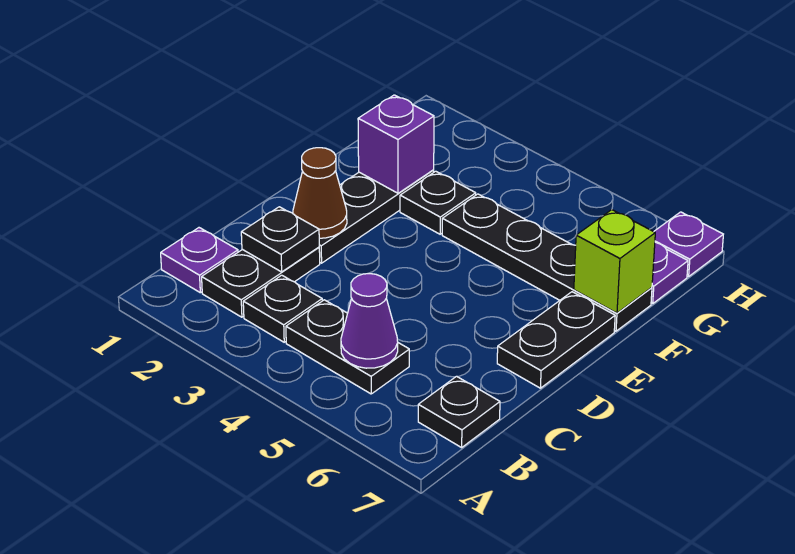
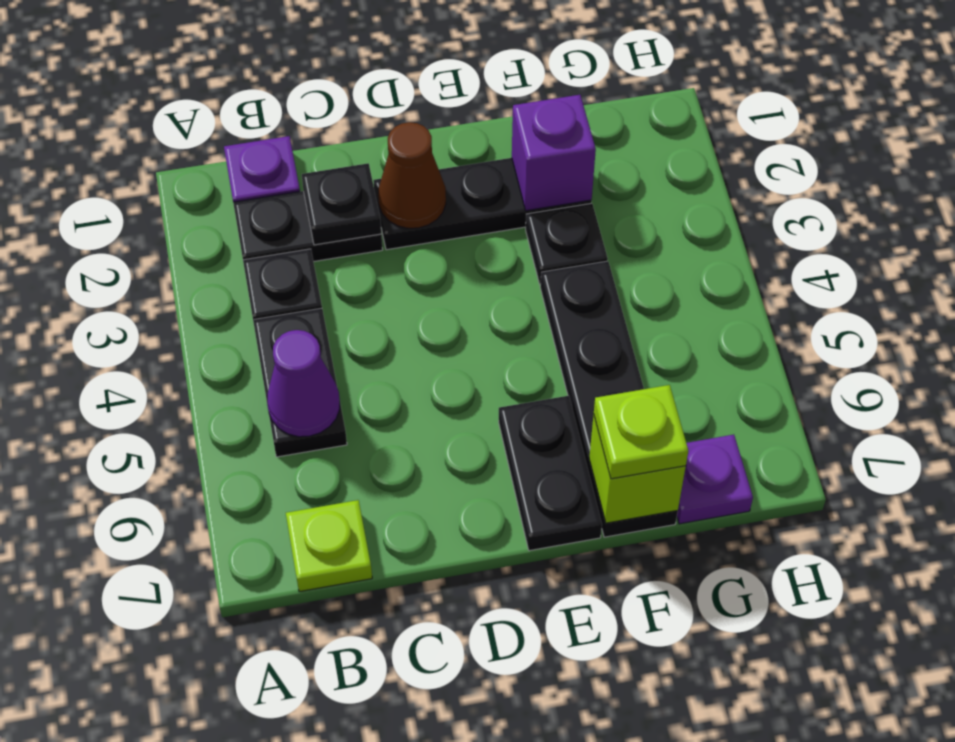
black 1x1 plate [418,376,500,448] -> lime 1x1 plate [286,500,372,592]
black 1x2 plate [497,292,615,388] -> black 1x2 plate turned to [499,396,602,551]
none -> lime 1x1 plate [594,385,688,479]
purple 1x1 plate [654,212,723,277] -> none

